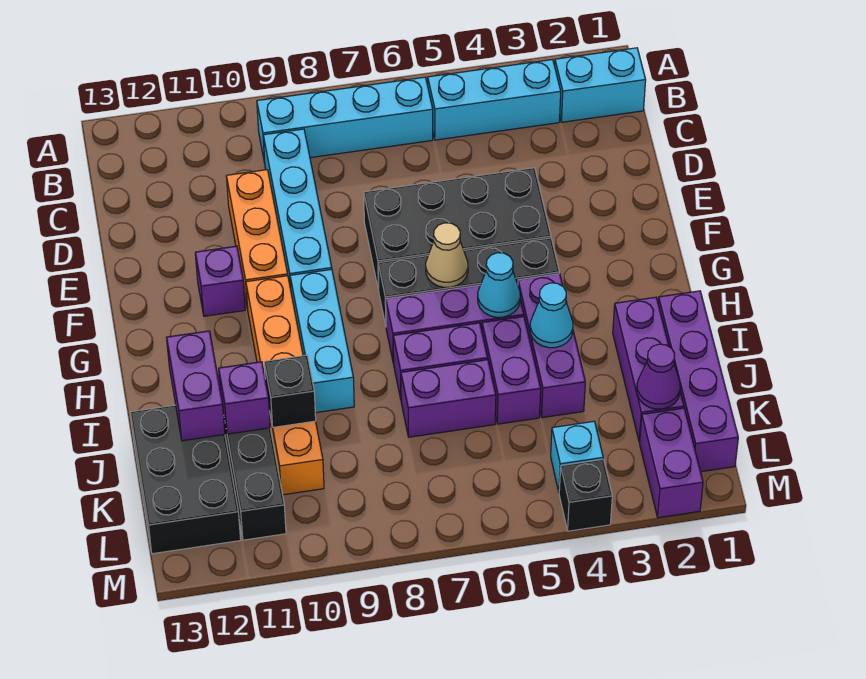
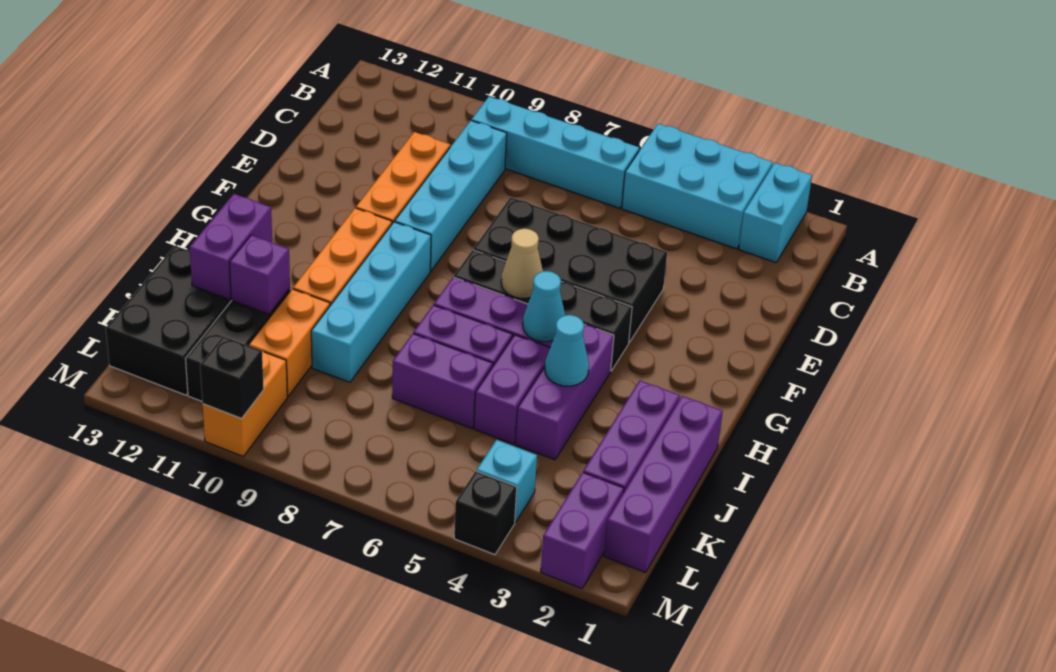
cyan 1x2 brick [555,48,646,122] -> cyan 1x2 brick turned to [739,163,812,262]
cyan 1x3 brick [428,60,561,140] -> cyan 2x3 brick [622,124,773,249]
purple 1x1 brick [195,246,245,316] -> none
cyan 1x3 brick [290,269,354,413] -> cyan 1x4 brick [311,222,431,382]
black 1x1 brick [264,355,316,427] -> black 1x1 brick moved to [200,336,264,418]
purple 1x1 cone [637,344,680,409] -> none
none -> orange 1x2 brick [203,351,287,456]

